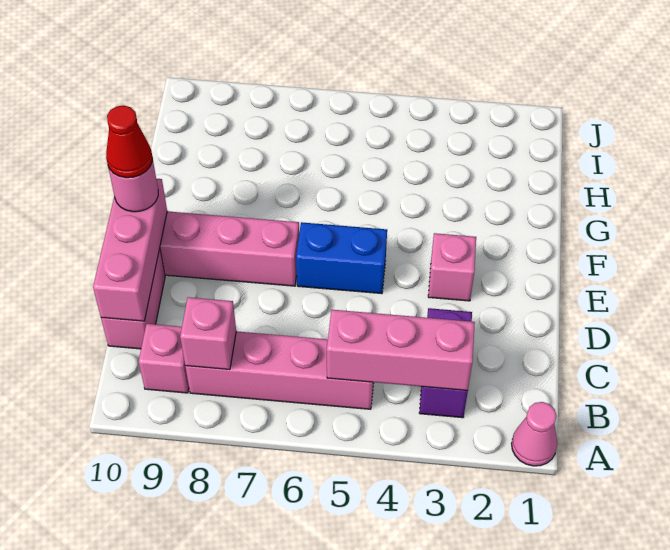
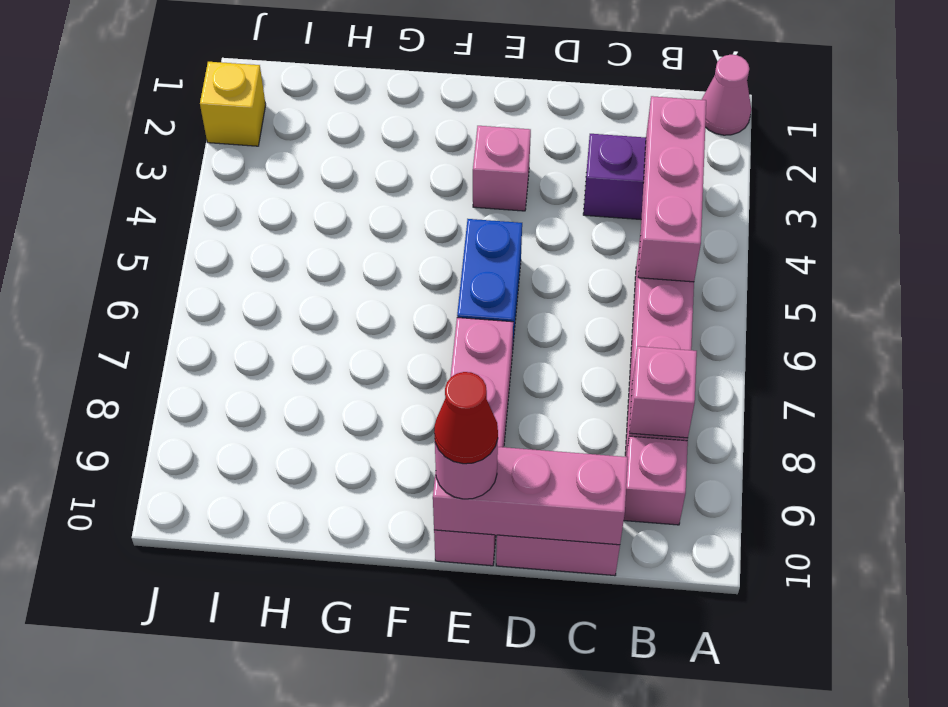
none -> yellow 1x1 brick [200,62,266,146]

